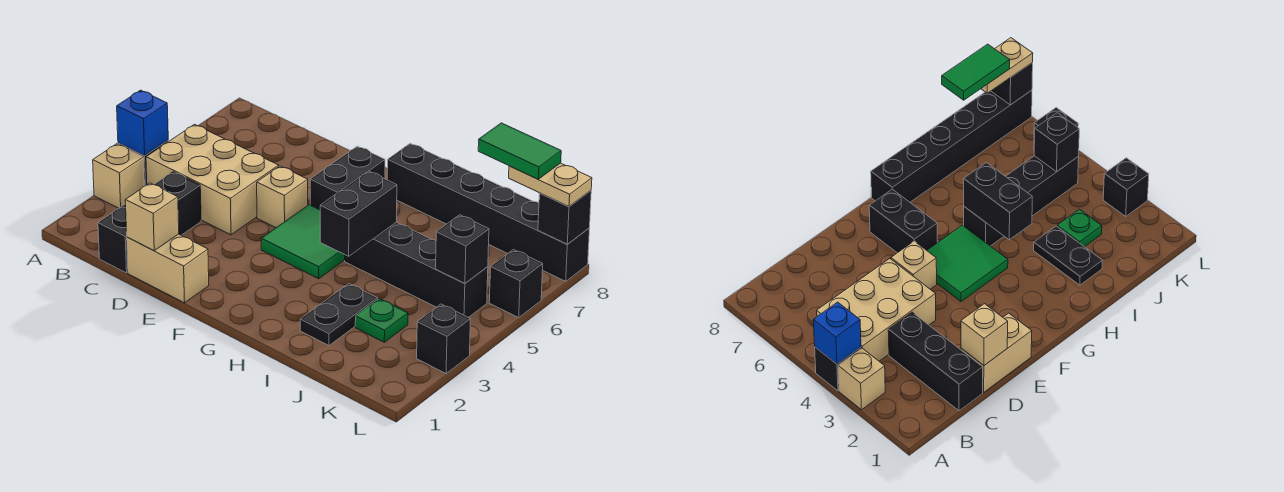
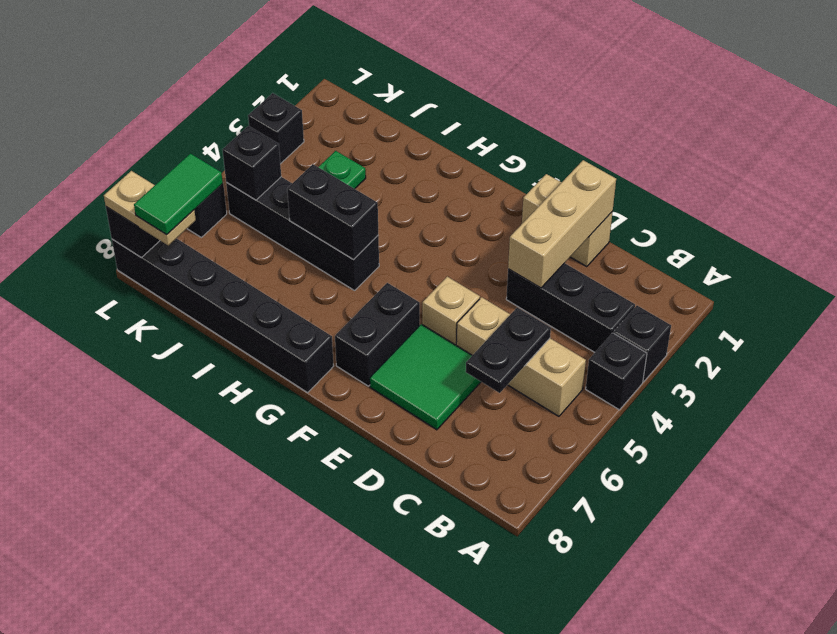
tan 1x1 brick [93,144,144,208] -> black 1x1 brick [614,306,671,382]
blue 1x1 brick [117,90,168,156] -> none
tan 2x3 brick [146,124,279,235] -> tan 1x3 brick [456,297,586,416]
black 1x3 brick [98,172,201,273] -> black 1x3 brick turned to [506,263,635,352]
tan 1x1 brick [125,183,179,251] -> tan 1x3 brick [508,160,616,288]
green 2x2 tile [261,205,345,279] -> green 2x2 tile moved to [370,324,481,430]
black 1x2 brick [320,171,397,256] -> black 1x2 brick turned to [287,164,378,260]
black 1x2 plate [300,284,378,345] -> black 1x2 plate moved to [466,308,551,393]
green 1x2 tile [478,123,561,179] -> green 1x2 tile turned to [134,154,223,235]

